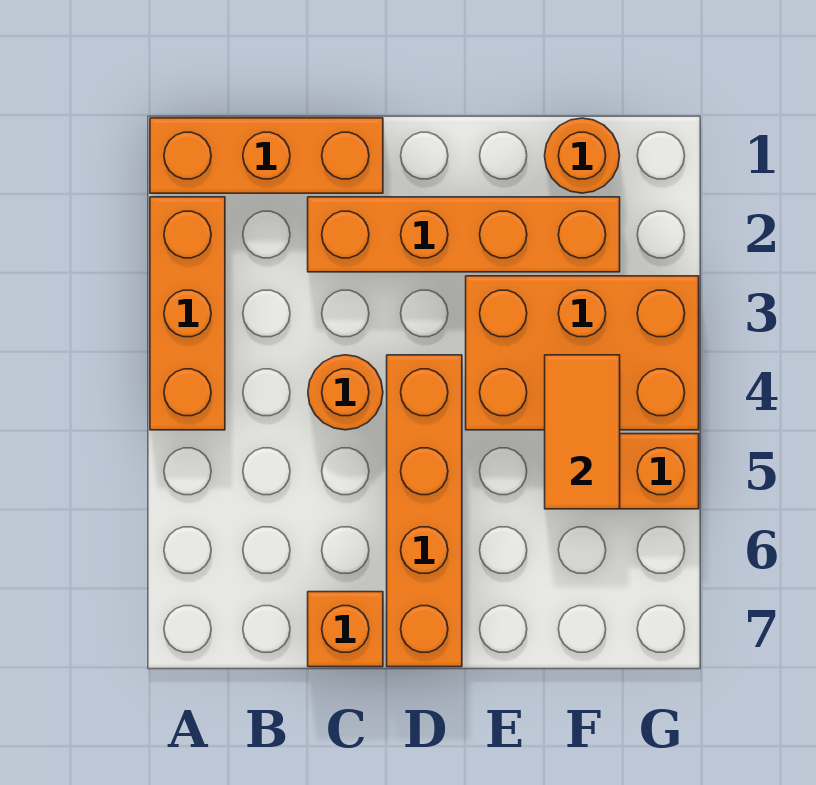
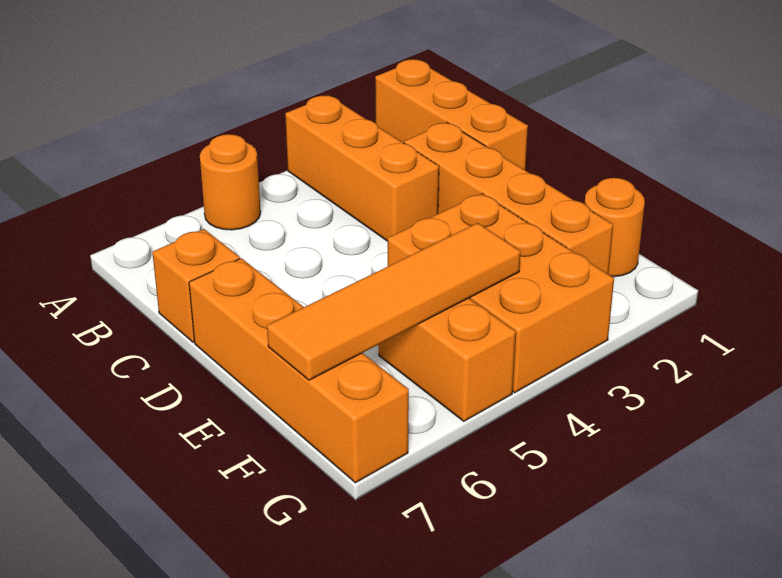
orange 1x3 brick [150,197,225,430] -> orange 1x3 brick turned to [285,95,439,241]
orange 1x1 round brick [308,355,383,430] -> orange 1x1 round brick moved to [200,134,261,230]
orange 1x4 brick [387,355,462,667] -> orange 1x4 brick turned to [189,258,409,483]
orange 1x2 tile [545,355,620,509] -> orange 1x4 tile [267,223,521,380]

